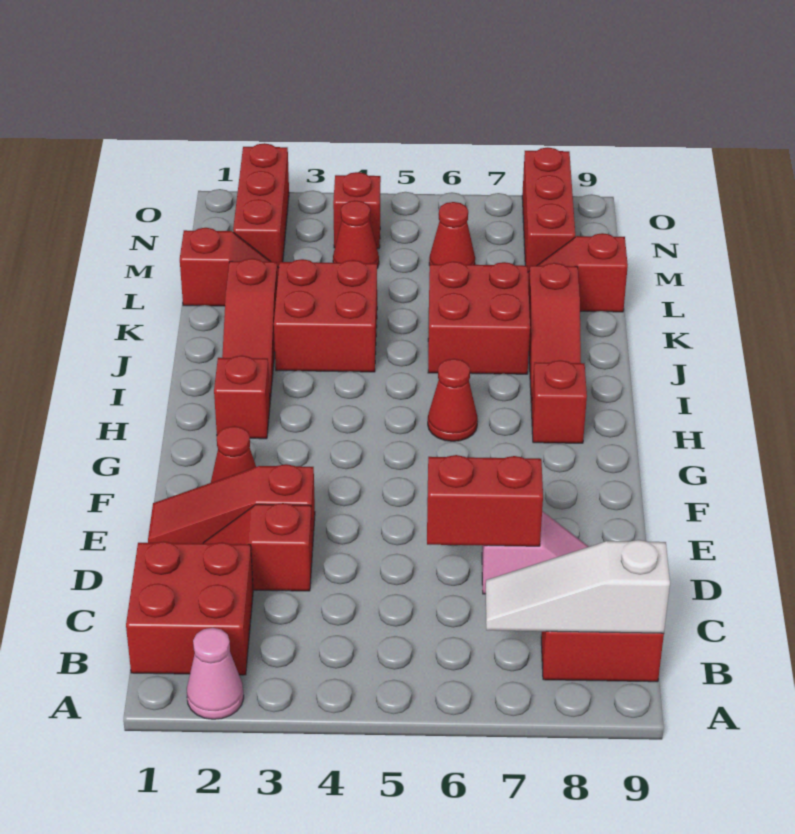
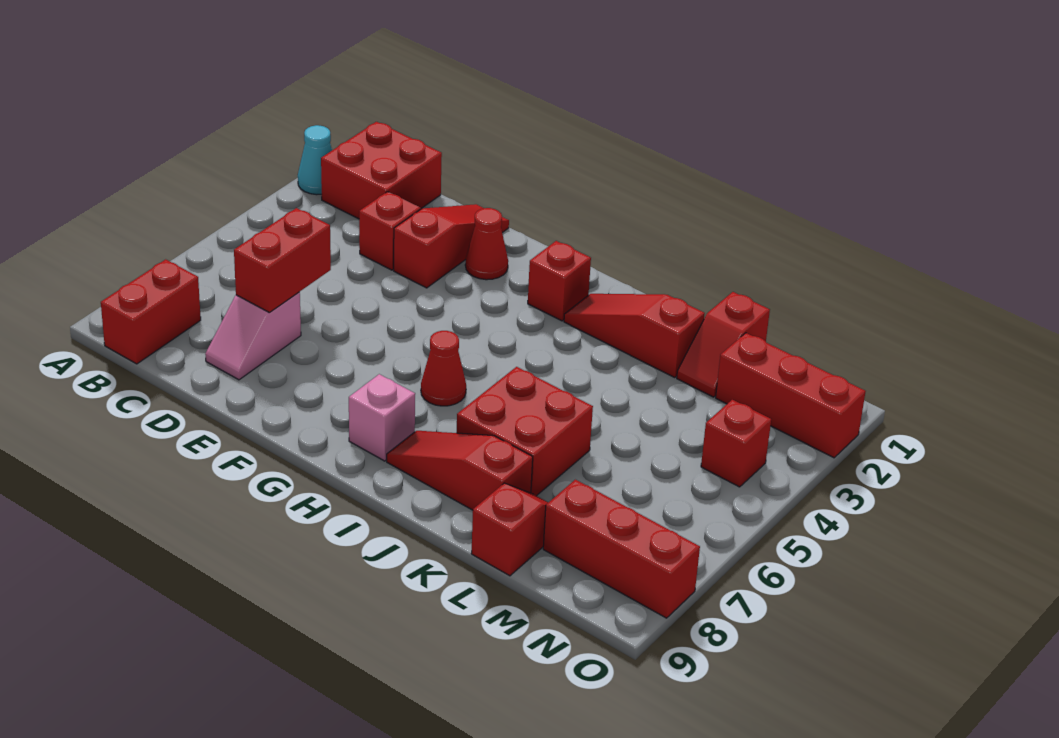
pink 1x1 cone [187,628,244,719] -> cyan 1x1 cone [298,125,332,195]
white 1x3 slope [486,540,670,633] -> none
red 1x1 brick [531,360,587,443] -> pink 1x1 brick [349,374,415,461]
red 2x2 brick [274,259,377,372] -> none
red 1x1 cone [333,201,379,268] -> none
red 1x1 cone [429,202,475,265] -> none

